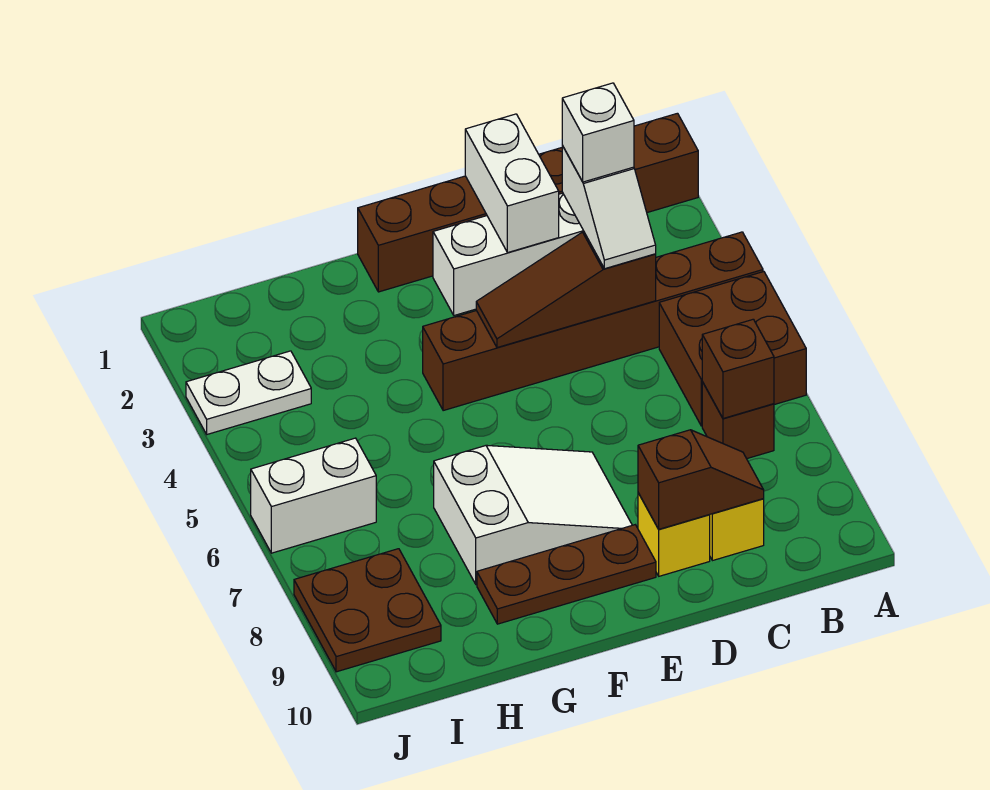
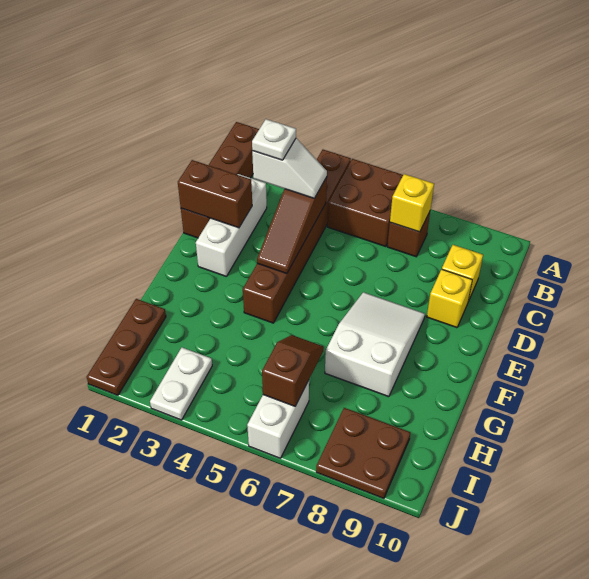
brown 1x6 brick [358,113,698,292] -> brown 1x4 brick [181,122,259,238]
brown 1x1 brick [702,319,774,418] -> yellow 1x1 brick [390,174,434,232]
white 1x1 brick [562,83,634,182] -> white 1x1 plate [252,119,296,160]
brown 1x2 slope [638,430,764,529] -> brown 1x2 slope moved to [262,335,324,406]
white 1x2 brick [465,114,559,253] -> brown 1x2 brick [178,160,252,228]
brown 1x3 plate [477,525,656,624] -> brown 1x3 plate moved to [87,299,166,395]

